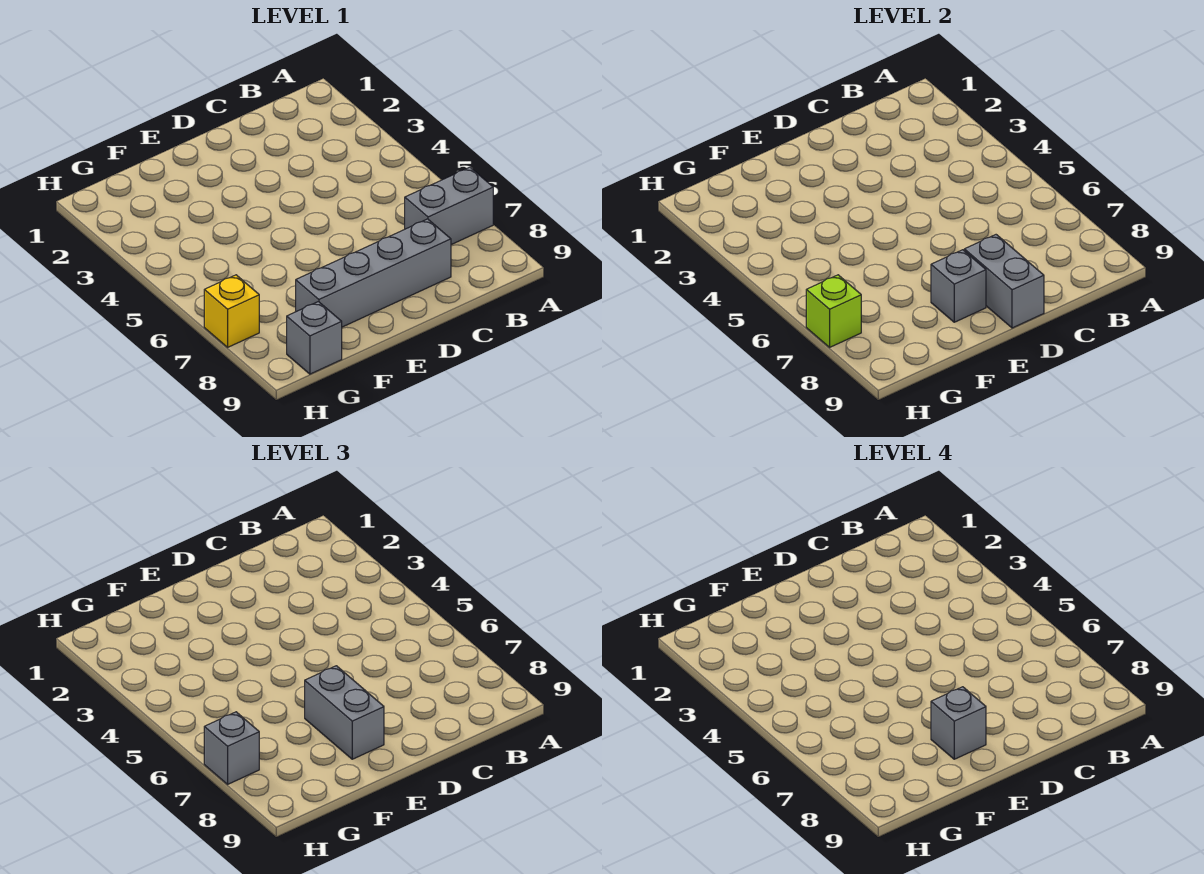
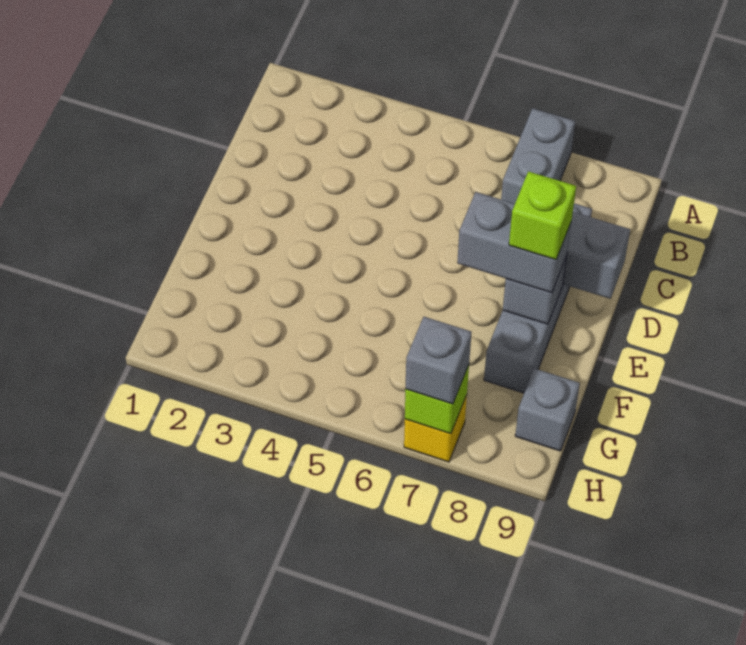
grey 1x1 brick [931,687,986,759] -> lime 1x1 brick [509,171,576,260]

